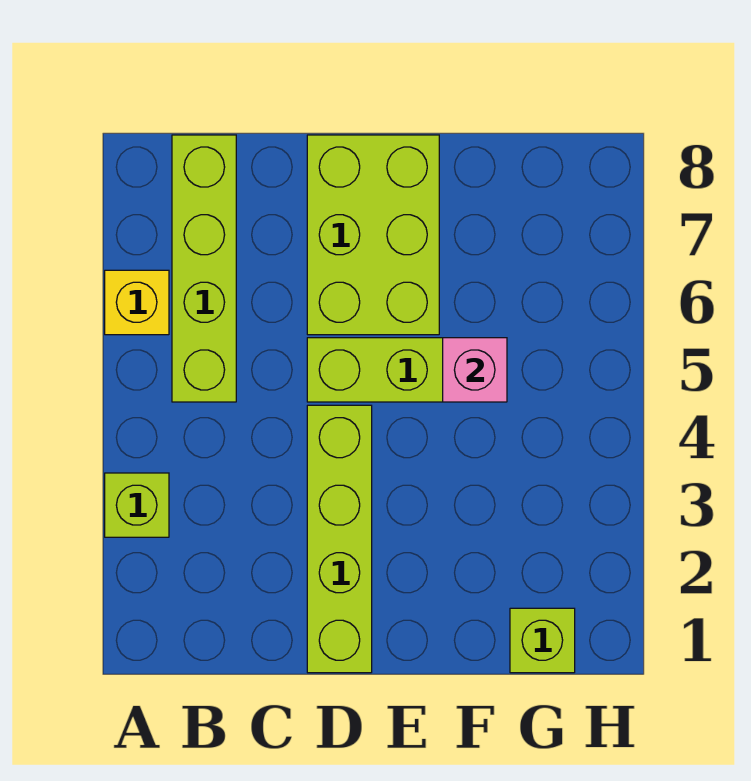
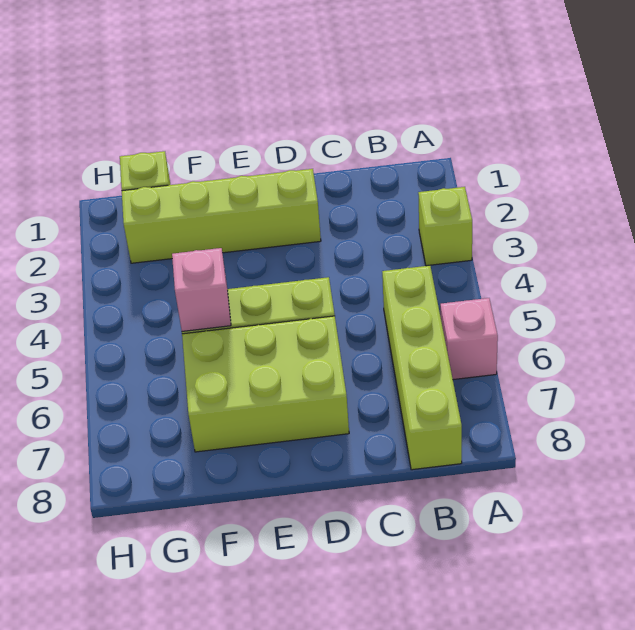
yellow 1x1 brick [105,270,169,335] -> pink 1x1 brick [440,298,498,380]
lime 1x4 brick [307,405,372,673] -> lime 1x4 brick turned to [122,169,321,263]
lime 2x3 brick [307,135,439,335] -> lime 2x3 brick turned to [182,316,349,452]

